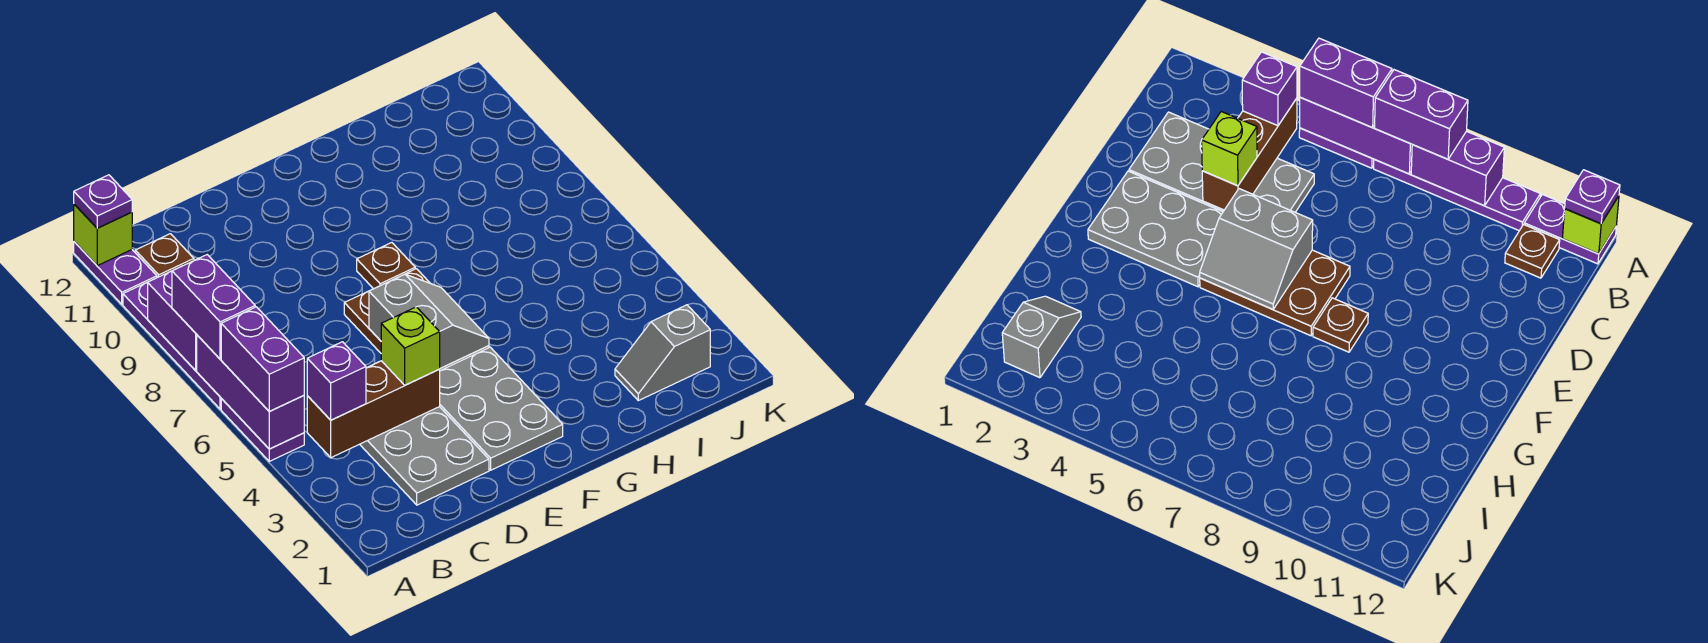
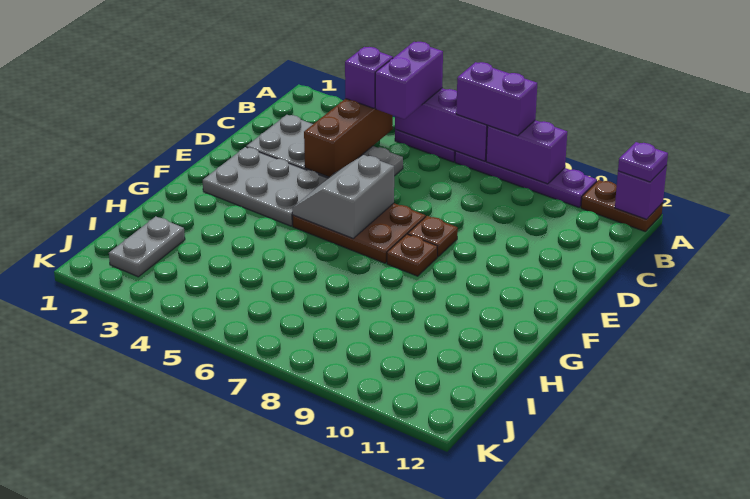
purple 1x2 brick [221,307,304,411] -> purple 1x2 brick turned to [375,42,443,119]
purple 1x2 plate [74,242,157,304] -> brown 1x2 plate [581,180,663,231]
lime 1x1 brick [74,204,132,266] -> purple 1x1 brick [615,166,667,219]
brown 1x1 plate [135,234,194,277] -> brown 1x1 plate moved to [408,216,458,257]
lime 1x1 brick [381,307,440,385] -> none
grey 2x2 slope [369,274,489,368] -> grey 2x2 slope turned to [292,155,394,238]
grey 1x2 slope [615,305,710,401] -> grey 1x2 plate [109,216,185,277]

